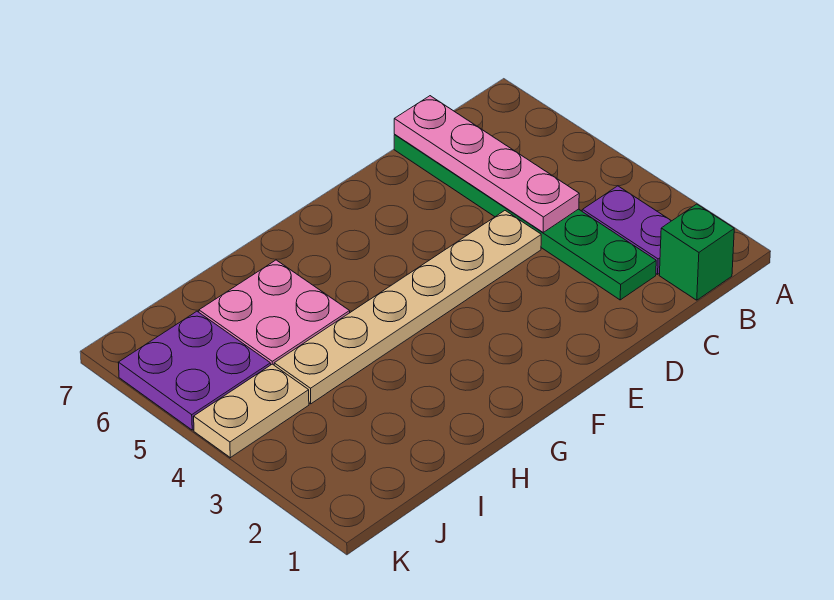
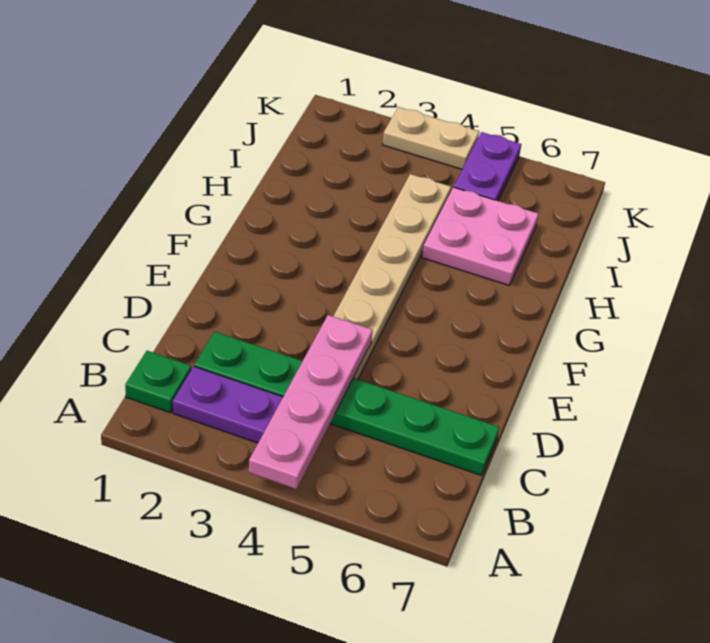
green 1x1 brick [659,204,734,300] -> green 1x1 plate [125,351,191,413]
pink 1x4 plate [394,96,579,232] -> pink 1x4 plate turned to [249,315,373,489]
tan 1x2 plate [194,364,309,458] -> tan 1x2 plate turned to [382,107,479,169]
purple 2x2 plate [118,311,271,430] -> purple 1x2 plate [454,132,521,201]

